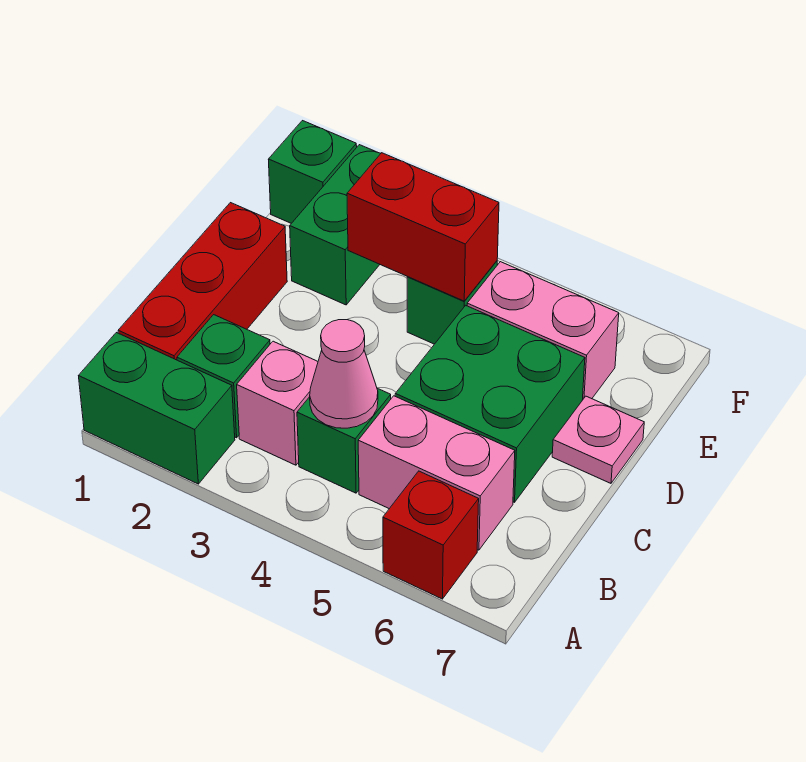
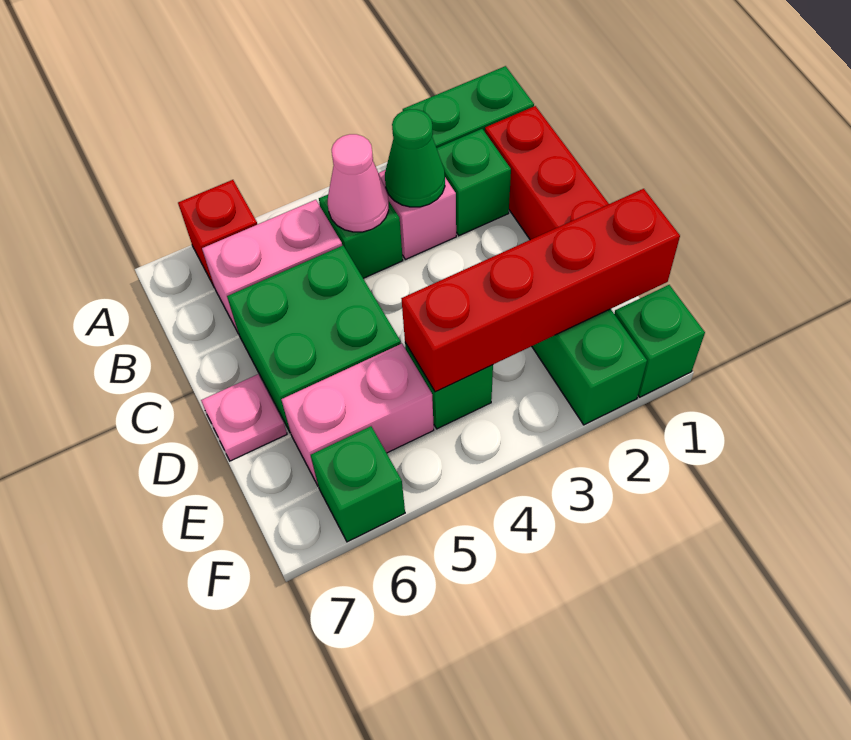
none -> green 1x1 cone [385,109,445,207]
red 1x2 brick [347,153,499,301] -> red 1x4 brick [401,189,680,392]
none -> green 1x1 brick [311,426,405,542]

